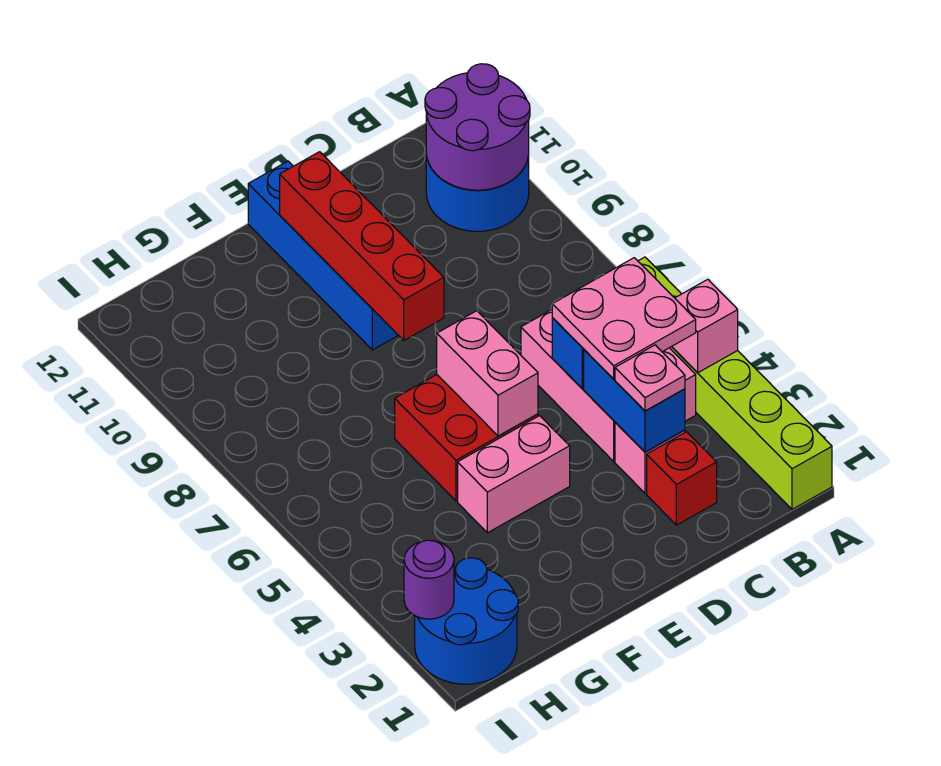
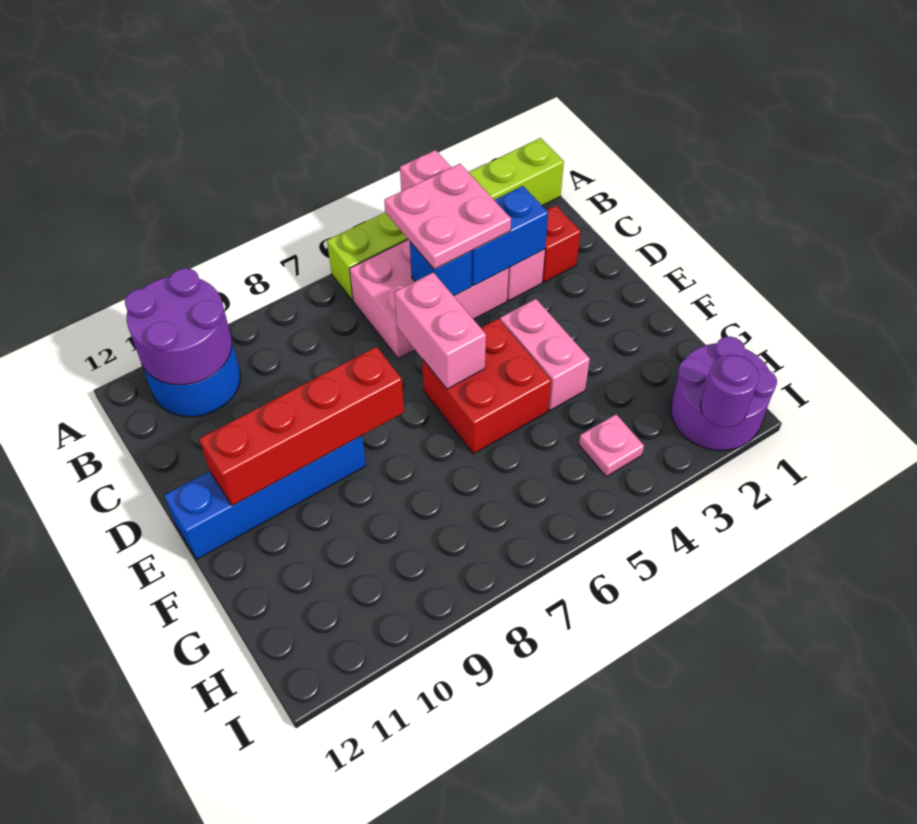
pink 1x1 plate [615,345,685,411] -> pink 1x1 plate moved to [579,414,644,477]
pink 1x2 brick [437,311,538,436] -> pink 1x2 brick turned to [395,273,486,389]
blue 2x2 round brick [415,558,518,684] -> purple 2x2 round brick [671,337,777,451]

